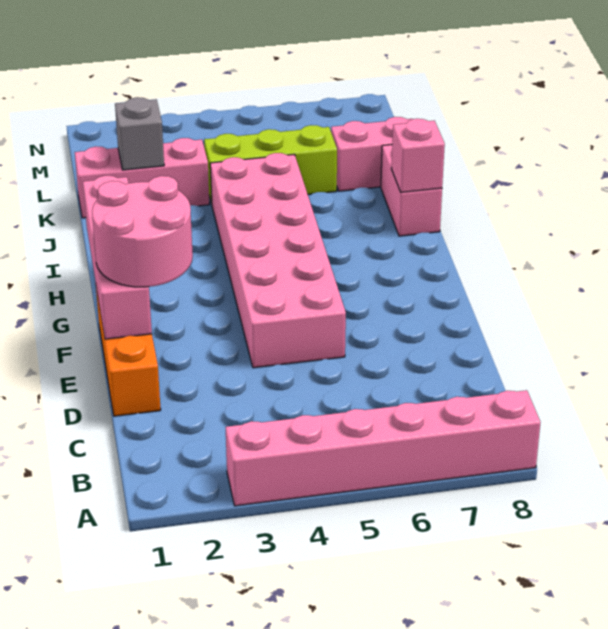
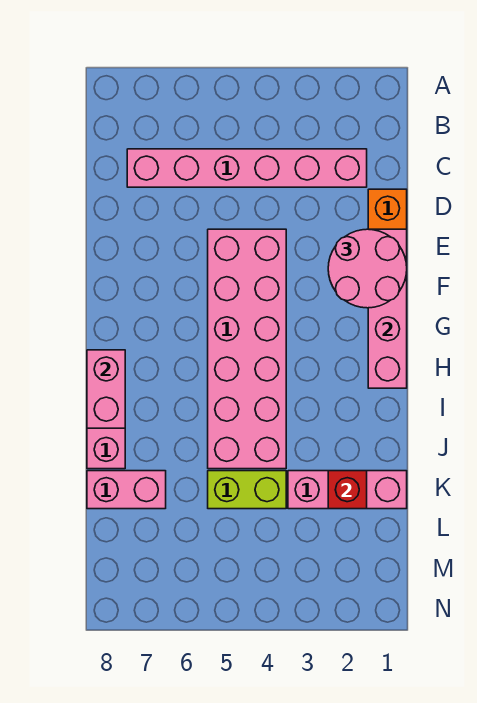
pink 1x6 brick [226,390,541,506] -> pink 1x6 brick moved to [127,149,367,187]
pink 1x1 brick [391,119,445,192] -> pink 1x2 brick [87,350,125,428]
grey 1x1 brick [115,97,164,170] -> red 1x1 brick [328,471,367,509]
lime 1x3 brick [204,125,337,204] -> lime 1x2 brick [208,471,286,509]

